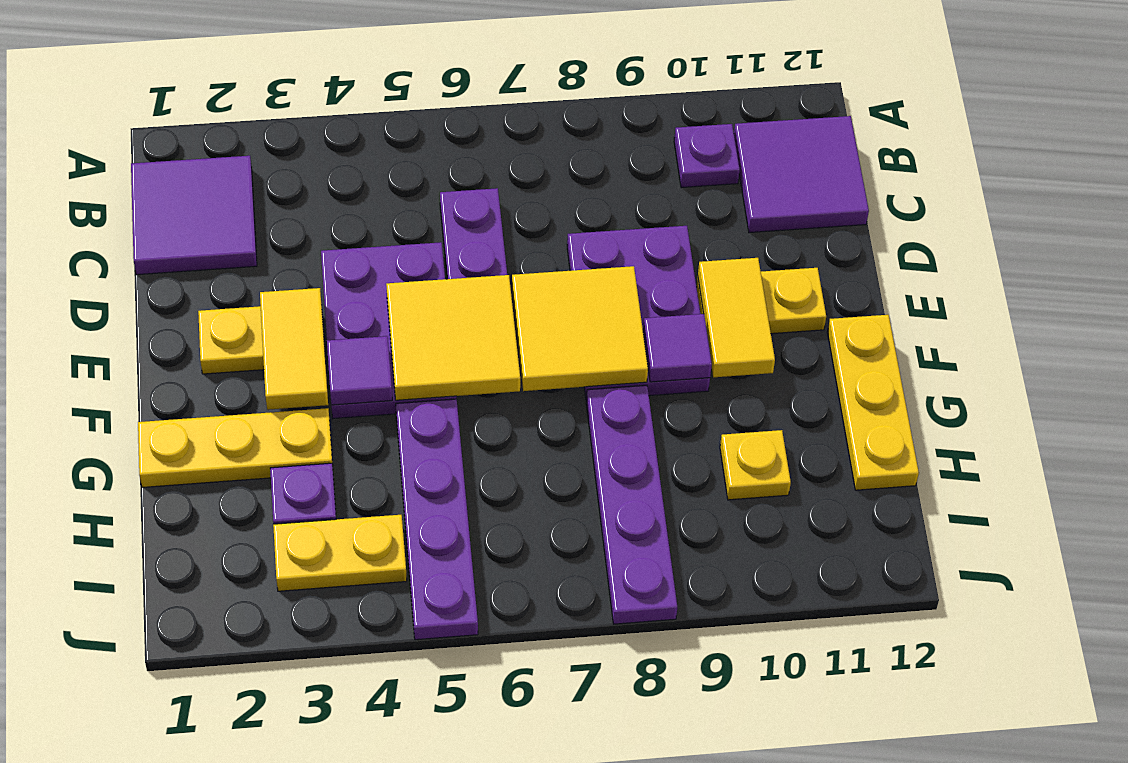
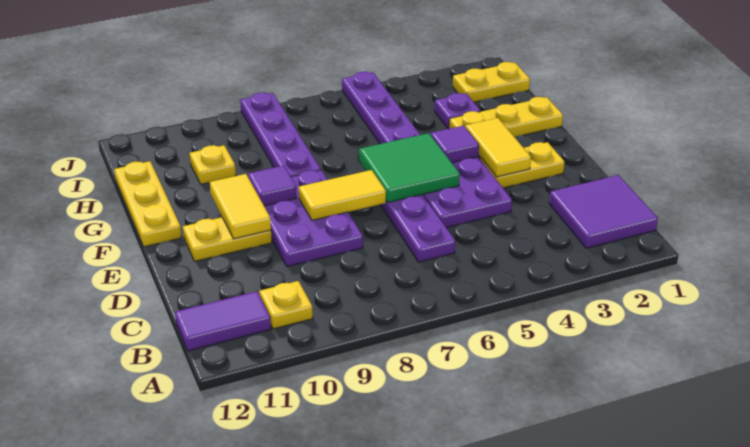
purple 1x1 plate [674,124,740,188] -> yellow 1x1 plate [259,281,313,329]
purple 2x2 tile [734,116,869,233] -> purple 1x2 tile [175,291,271,351]
yellow 2x2 tile [386,275,520,400] -> green 2x2 tile [359,133,460,202]
yellow 2x2 tile [512,266,648,391] -> yellow 1x2 tile [299,170,386,220]
yellow 1x2 plate [273,515,407,591] -> yellow 1x2 plate moved to [453,62,530,102]

